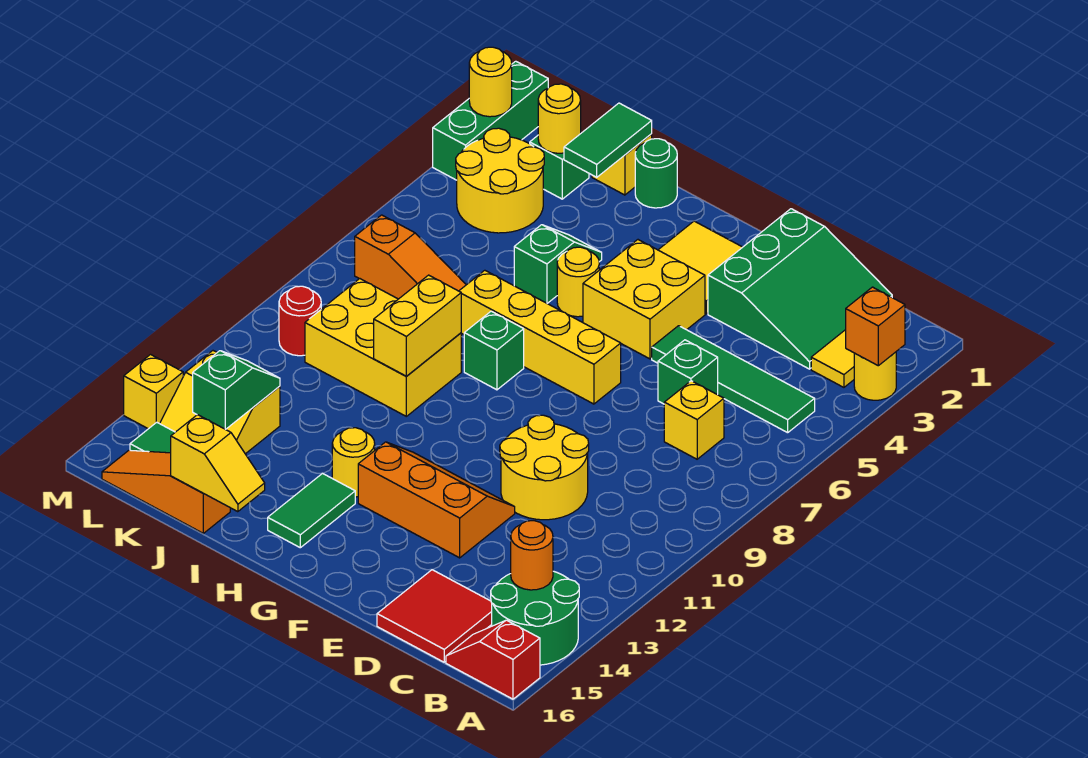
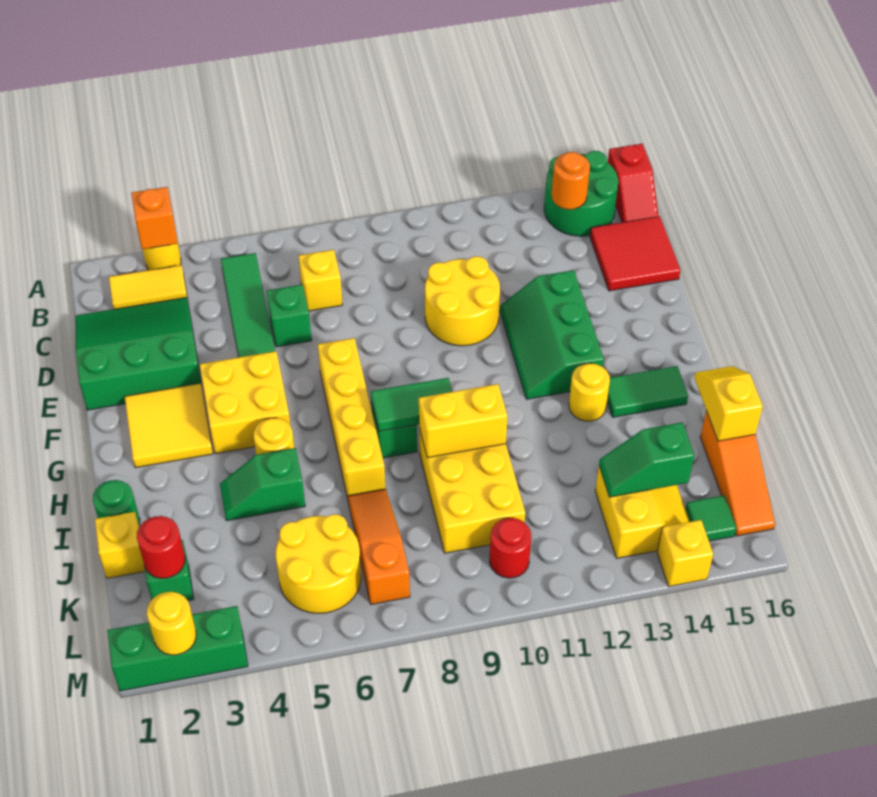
orange 2x3 slope [358,442,515,558] -> green 2x3 slope [500,270,604,399]
green 1x2 tile [564,103,652,177] -> green 1x2 tile moved to [371,378,452,431]
yellow 1x1 round brick [538,84,581,153] -> red 1x1 round brick [137,516,185,578]
yellow 2x2 round brick [456,128,544,233] -> yellow 2x2 round brick moved to [275,514,361,613]

